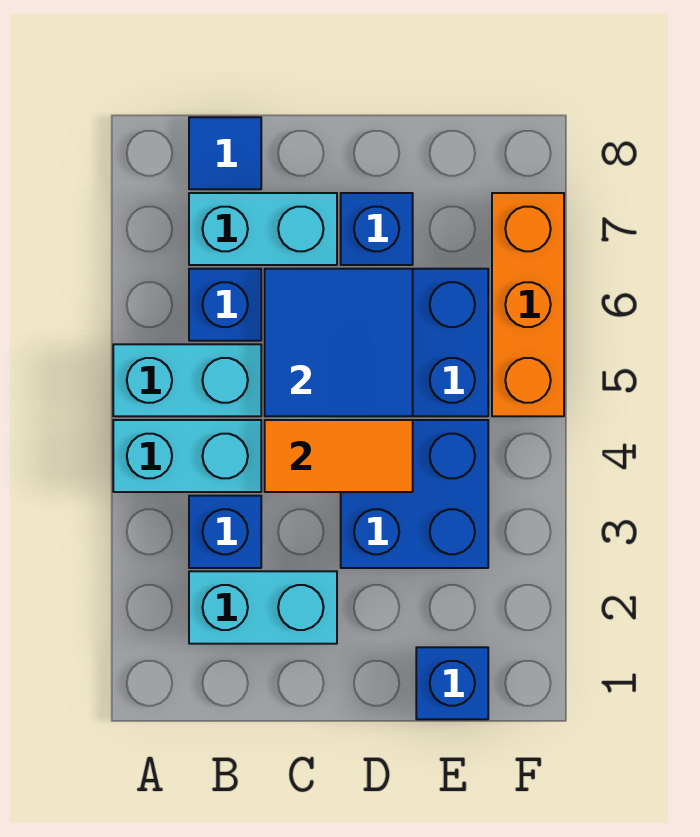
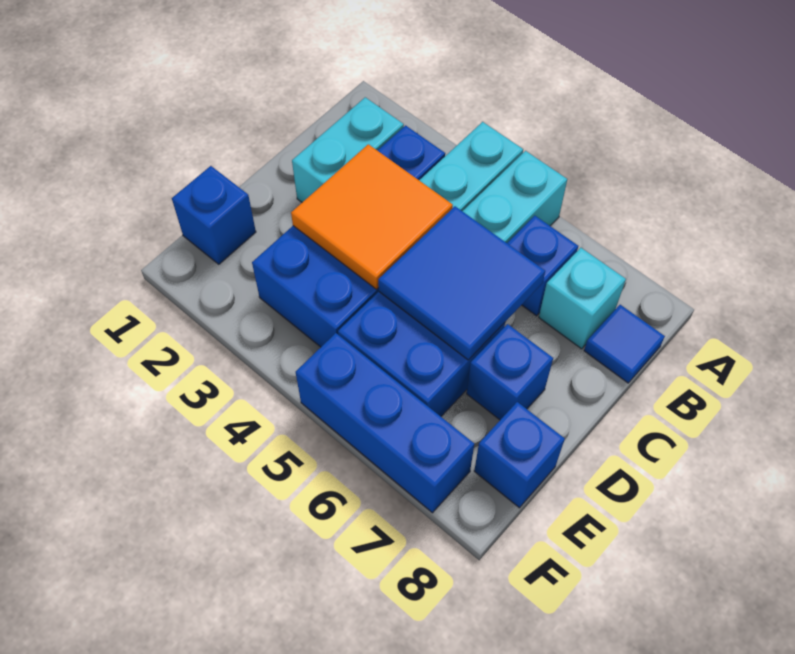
cyan 1x2 brick [189,193,337,265] -> cyan 1x1 brick [539,248,626,349]
orange 1x2 tile [265,420,413,492] -> orange 2x2 tile [291,144,453,289]
none -> blue 1x1 brick [474,402,565,508]
orange 1x3 brick [492,193,564,416] -> blue 1x3 brick [296,333,474,513]

